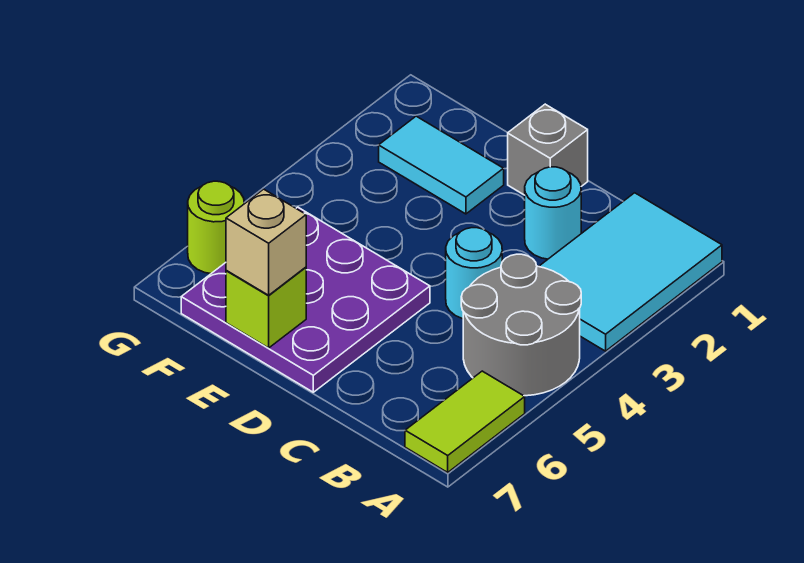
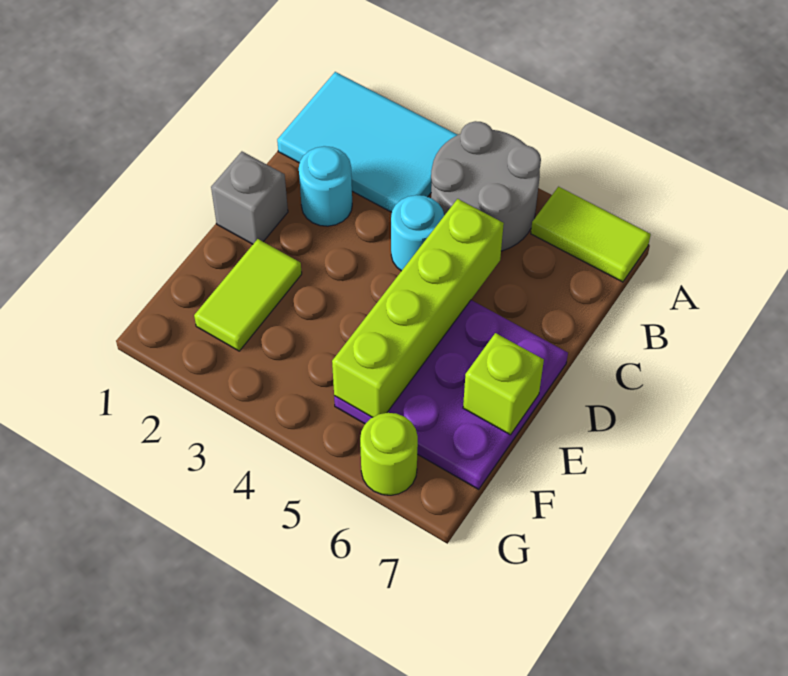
none -> lime 1x4 brick [332,199,504,417]
cyan 1x2 tile [379,116,504,214] -> lime 1x2 tile [194,239,302,351]
tan 1x1 brick [226,189,306,295] -> none

